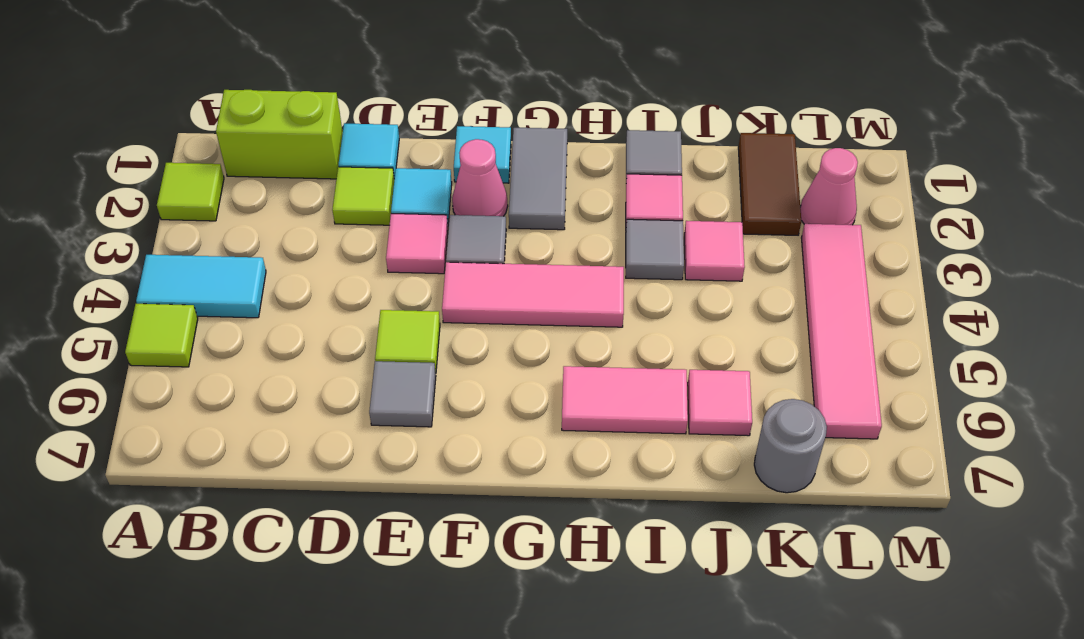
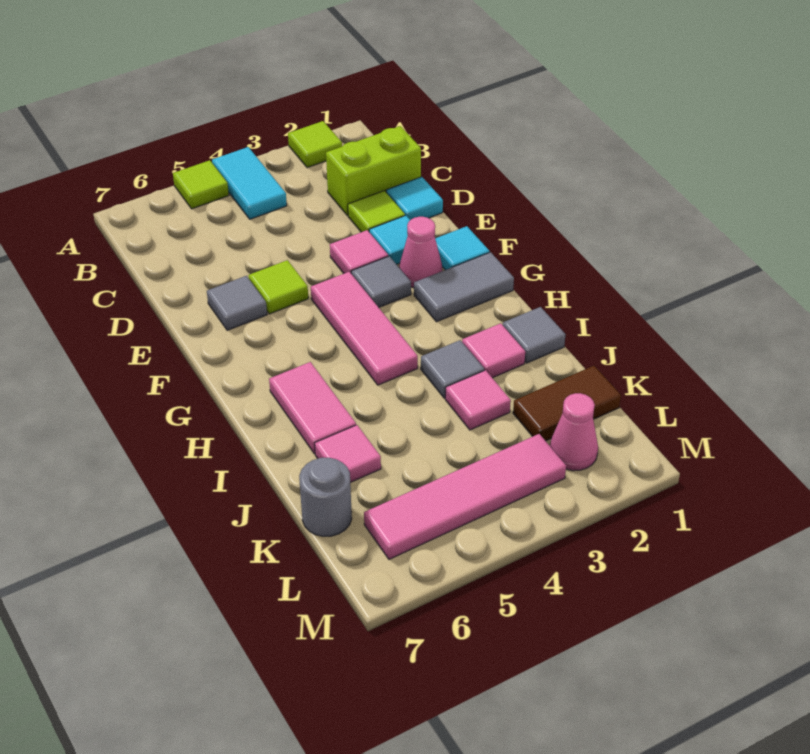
lime 1x2 brick [216,90,343,179] -> lime 1x2 brick turned to [326,126,421,216]

